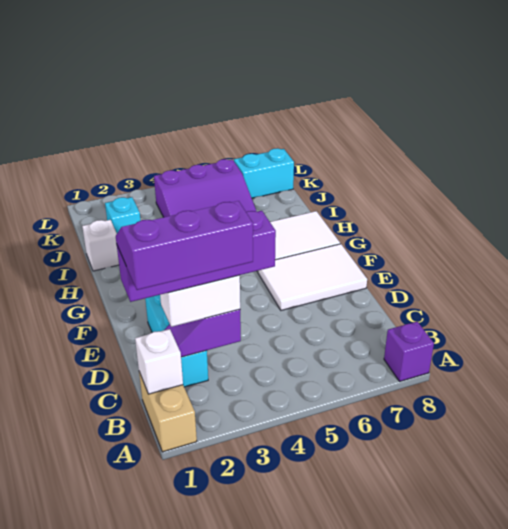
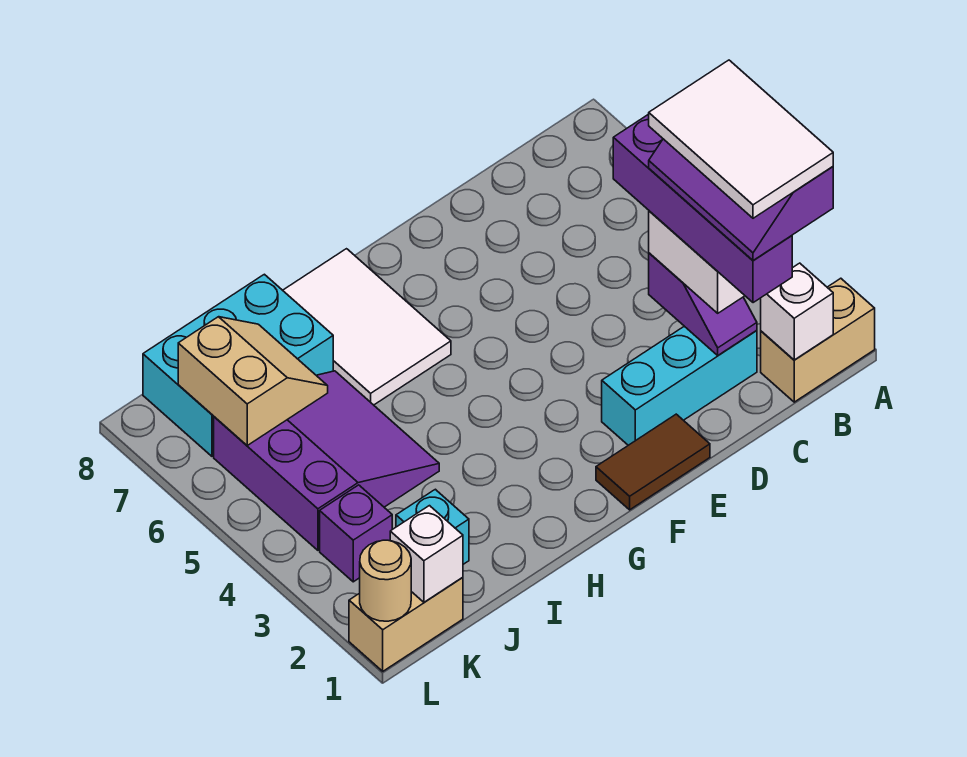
purple 1x1 brick [384,322,434,381] -> purple 1x1 brick moved to [320,485,392,582]
none -> brown 1x2 tile [596,414,710,510]
white 2x3 tile [258,244,367,310] -> white 2x3 tile moved to [649,60,833,218]
white 1x1 brick [82,220,119,271] -> white 1x1 brick moved to [390,506,463,602]
none -> tan 2x2 slope [178,317,328,445]
none -> tan 1x2 brick [349,577,463,671]
cyan 1x2 brick [234,148,294,198] -> cyan 2x3 brick [143,274,333,456]
none -> tan 1x1 round brick [360,540,411,621]

